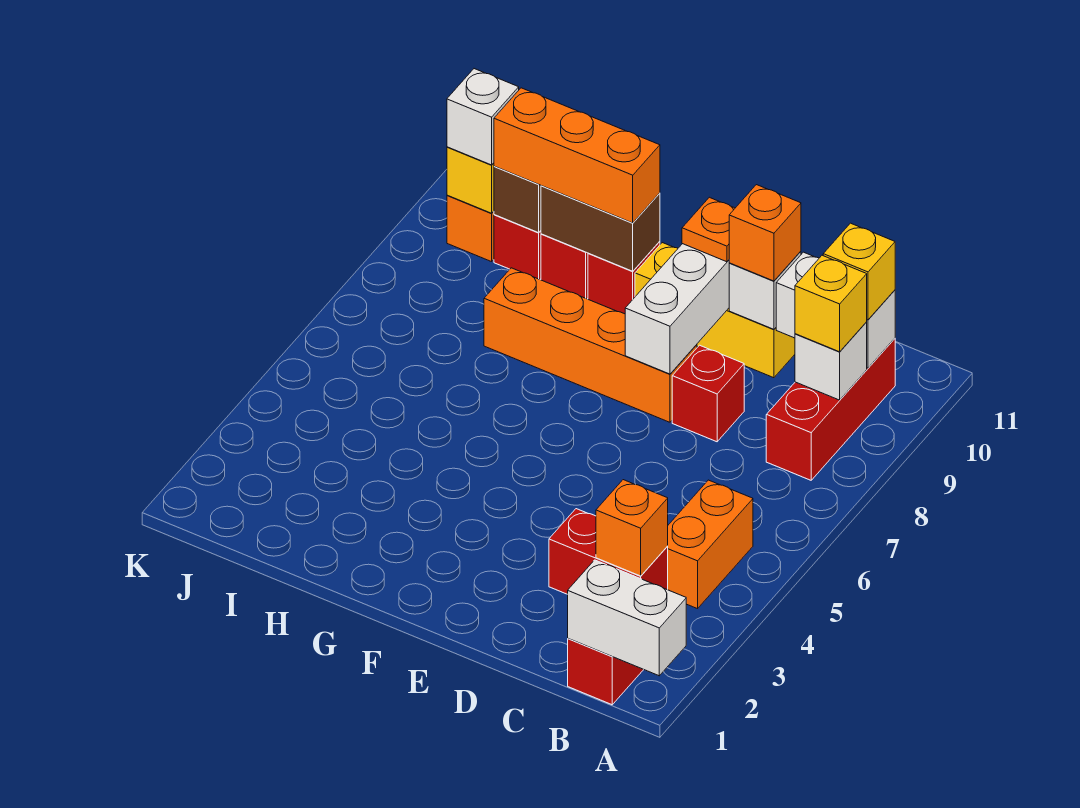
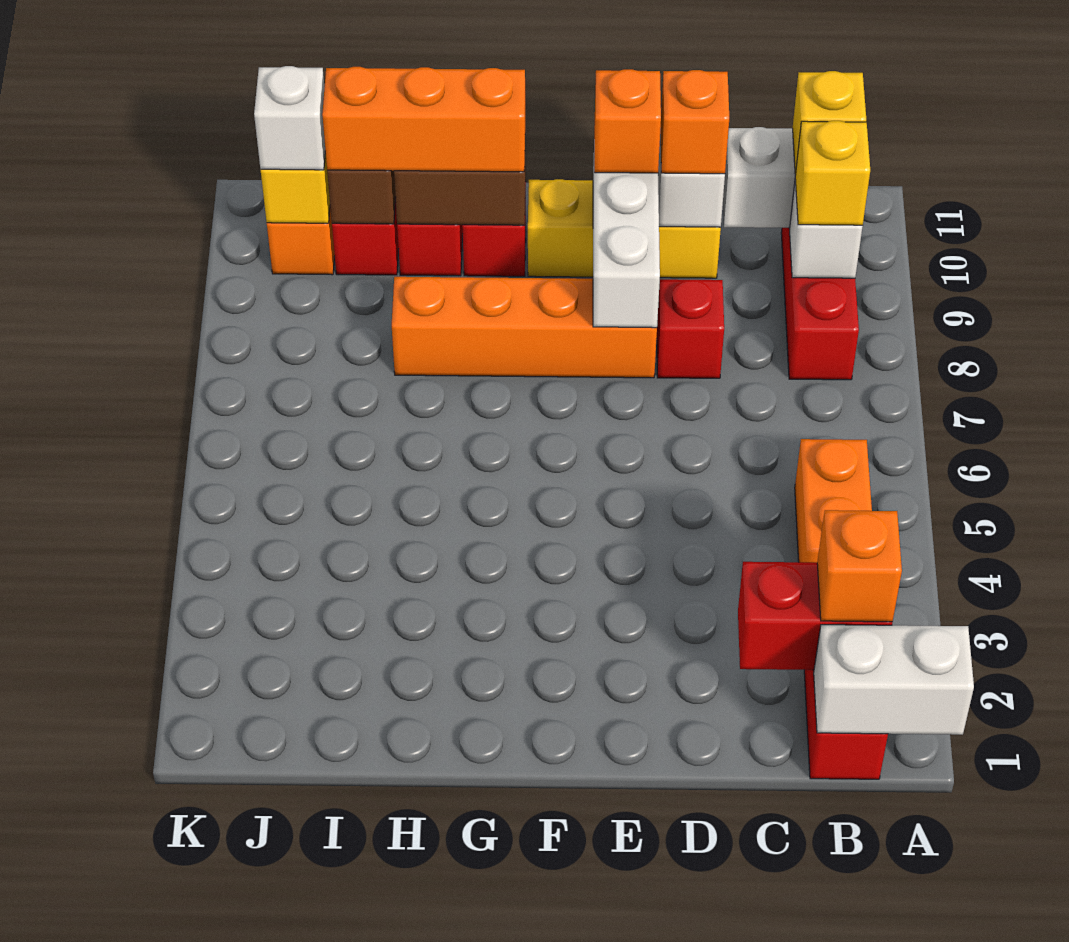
orange 1x1 plate [682,197,735,262] -> orange 1x1 brick [594,69,661,173]

